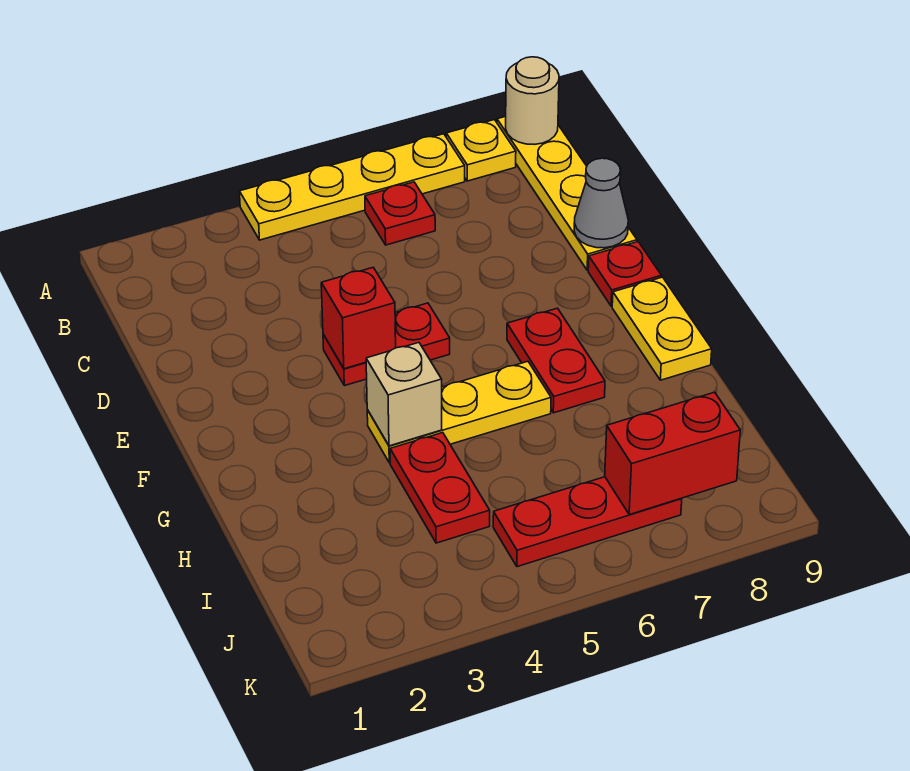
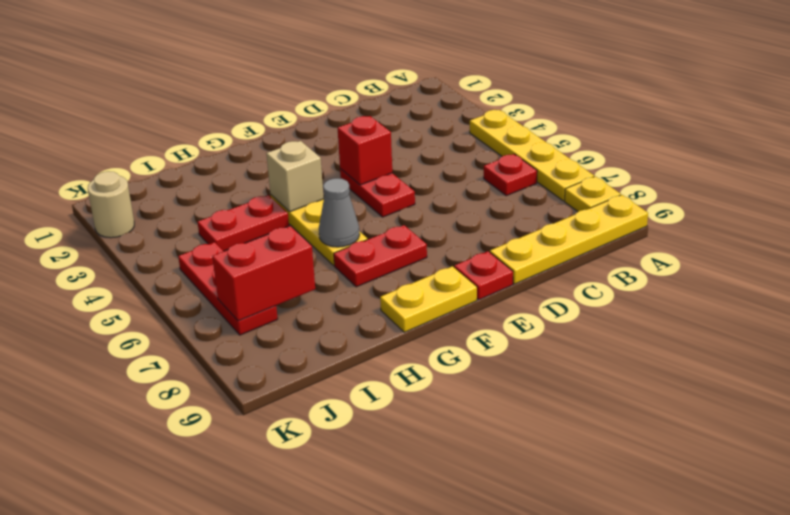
tan 1x1 round brick [506,57,559,144] -> tan 1x1 round brick moved to [88,171,134,238]
grey 1x1 cone [574,158,628,248] -> grey 1x1 cone moved to [319,178,360,247]
red 1x2 brick [605,392,740,515] -> red 1x2 brick turned to [212,226,315,321]

